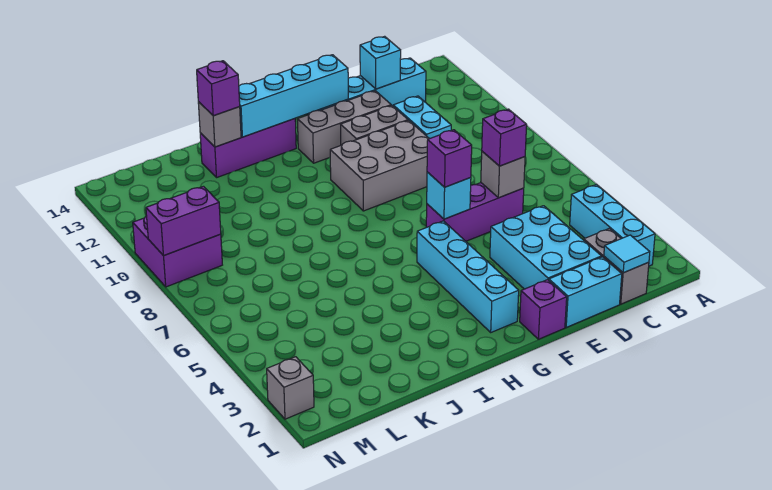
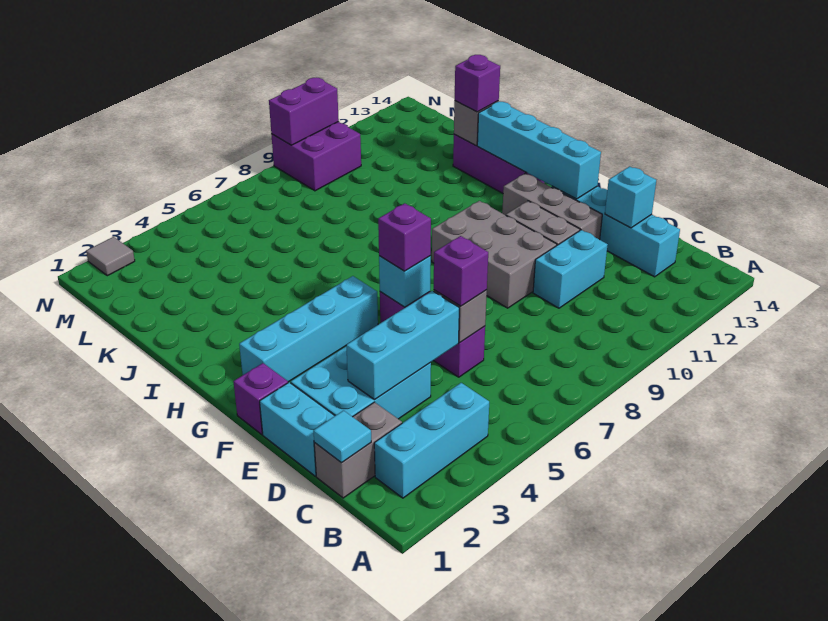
none -> cyan 1x3 brick [346,291,459,400]
purple 1x2 brick [146,186,221,256] -> purple 1x2 brick turned to [269,78,339,145]
grey 1x1 brick [267,357,314,419] -> grey 1x1 tile [86,237,135,276]

